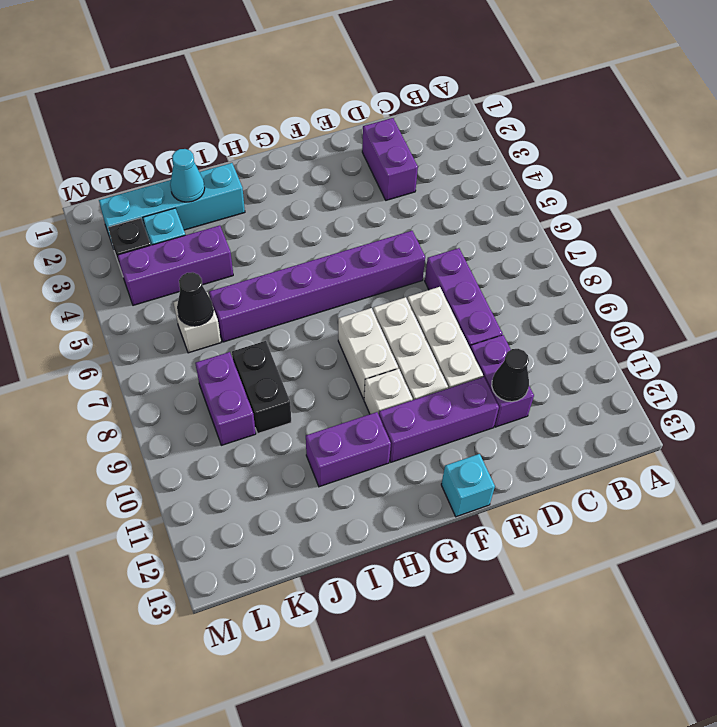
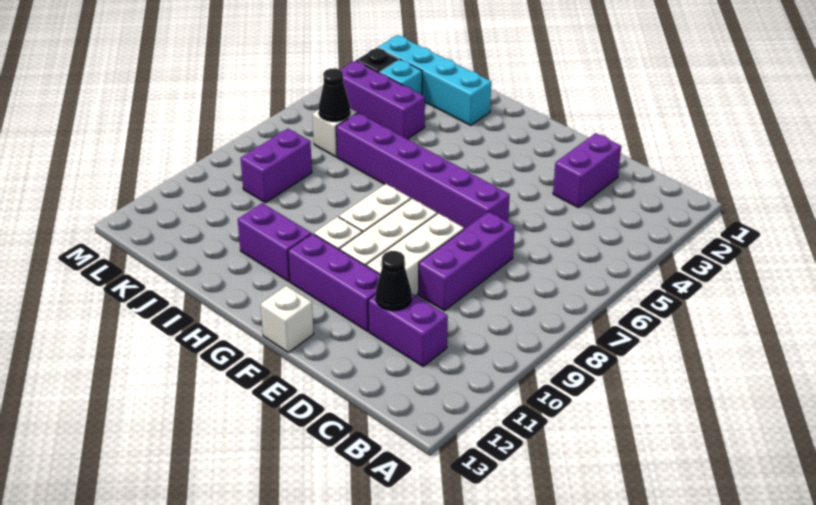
purple 1x2 brick [470,335,534,427] -> purple 1x2 brick turned to [368,294,448,366]
cyan 1x1 brick [441,454,495,517] -> white 1x1 brick [261,286,314,352]
cyan 1x1 cone [170,149,205,202] -> none
black 1x2 brick [232,341,291,433] -> none

